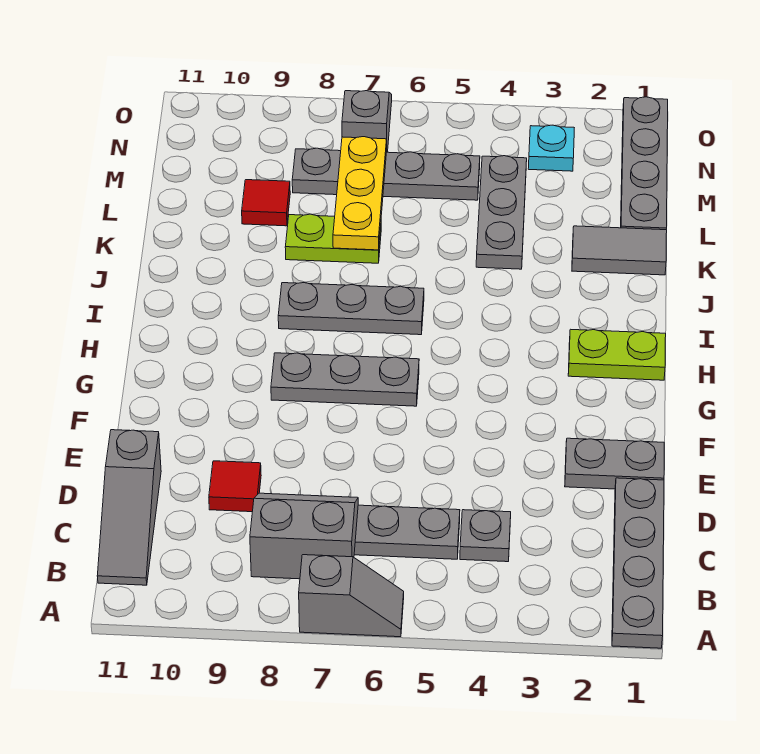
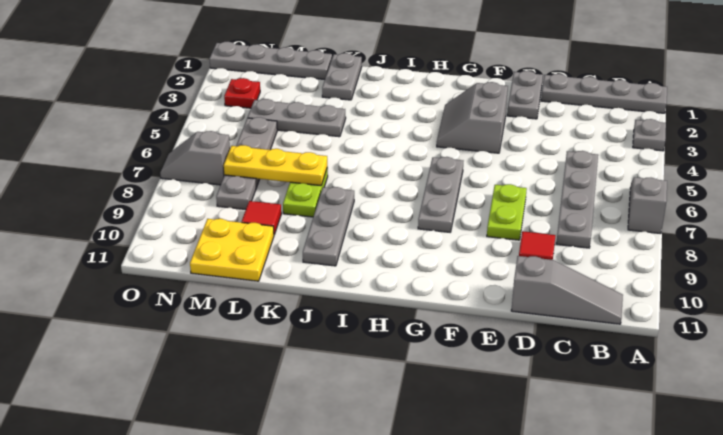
grey 2x2 slope [250,493,358,579] -> grey 2x2 slope moved to [437,82,508,153]
grey 1x1 plate [460,510,511,562] -> grey 1x1 plate moved to [633,119,666,151]
lime 1x2 plate [568,329,666,380] -> lime 1x2 plate moved to [487,184,527,240]
grey 1x3 plate [278,283,424,335] -> grey 1x3 plate moved to [303,187,354,266]
grey 1x2 tile [572,226,667,275] -> grey 1x2 plate [322,53,362,100]
none -> yellow 2x2 plate [190,219,274,281]
cyan 1x1 plate [528,125,574,171] -> red 1x1 plate [224,78,260,108]

